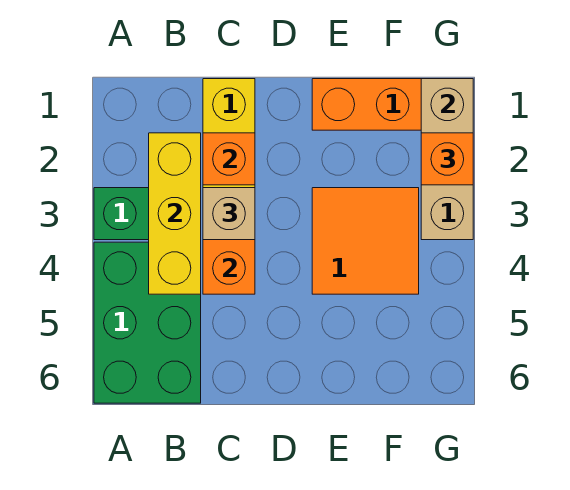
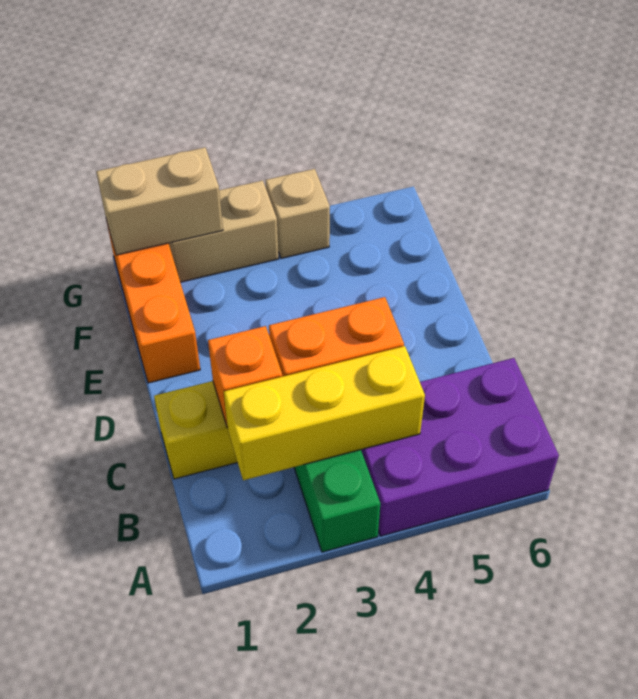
green 2x3 brick [94,242,201,403] -> purple 2x3 brick [361,358,559,536]
tan 1x1 brick [203,188,255,240] -> tan 1x1 brick moved to [265,169,330,258]
orange 2x2 tile [312,188,419,294] -> none
orange 1x1 brick [421,133,473,185] -> none

